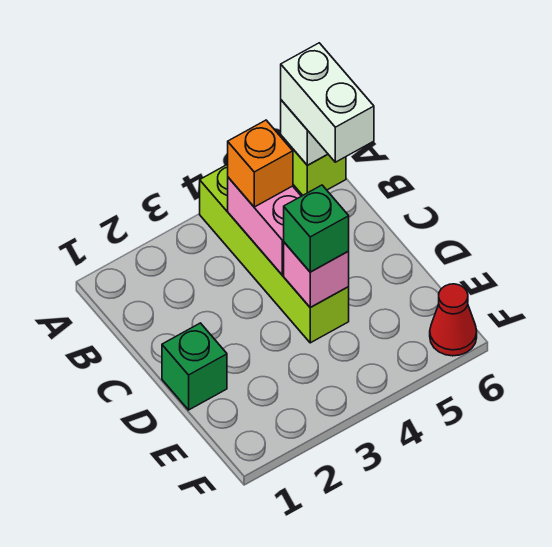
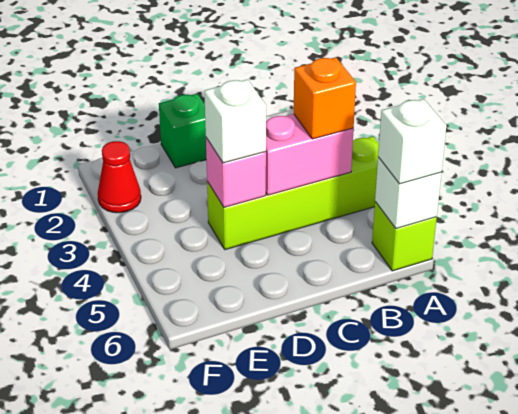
white 1x2 brick [281,43,374,162] -> white 1x1 brick [378,99,446,184]
green 1x1 brick [284,185,349,272] -> white 1x1 brick [204,80,266,163]
red 1x1 cone [430,284,477,356] -> red 1x1 cone moved to [98,141,141,213]

